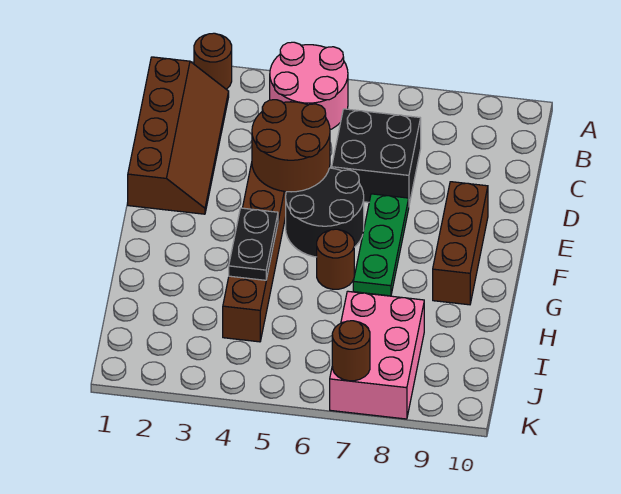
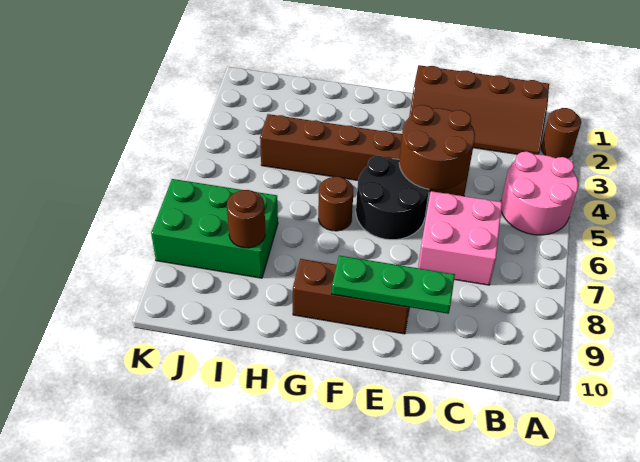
black 2x2 brick [332,109,421,204] -> pink 2x2 brick [418,191,502,285]
green 1x3 plate [353,194,409,296] -> green 1x3 plate moved to [332,256,455,314]
black 1x2 plate [229,208,278,280] -> none
pink 2x3 brick [330,291,424,419] -> green 2x3 brick [151,179,278,278]
brown 1x1 round brick [332,321,370,381] -> brown 1x1 round brick moved to [227,190,265,248]

